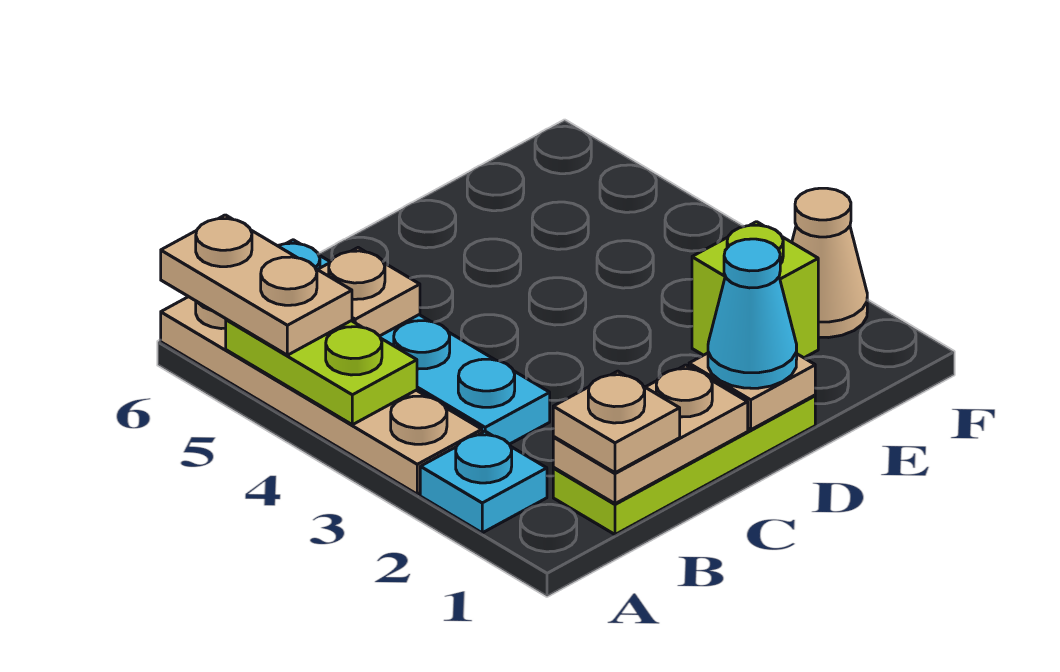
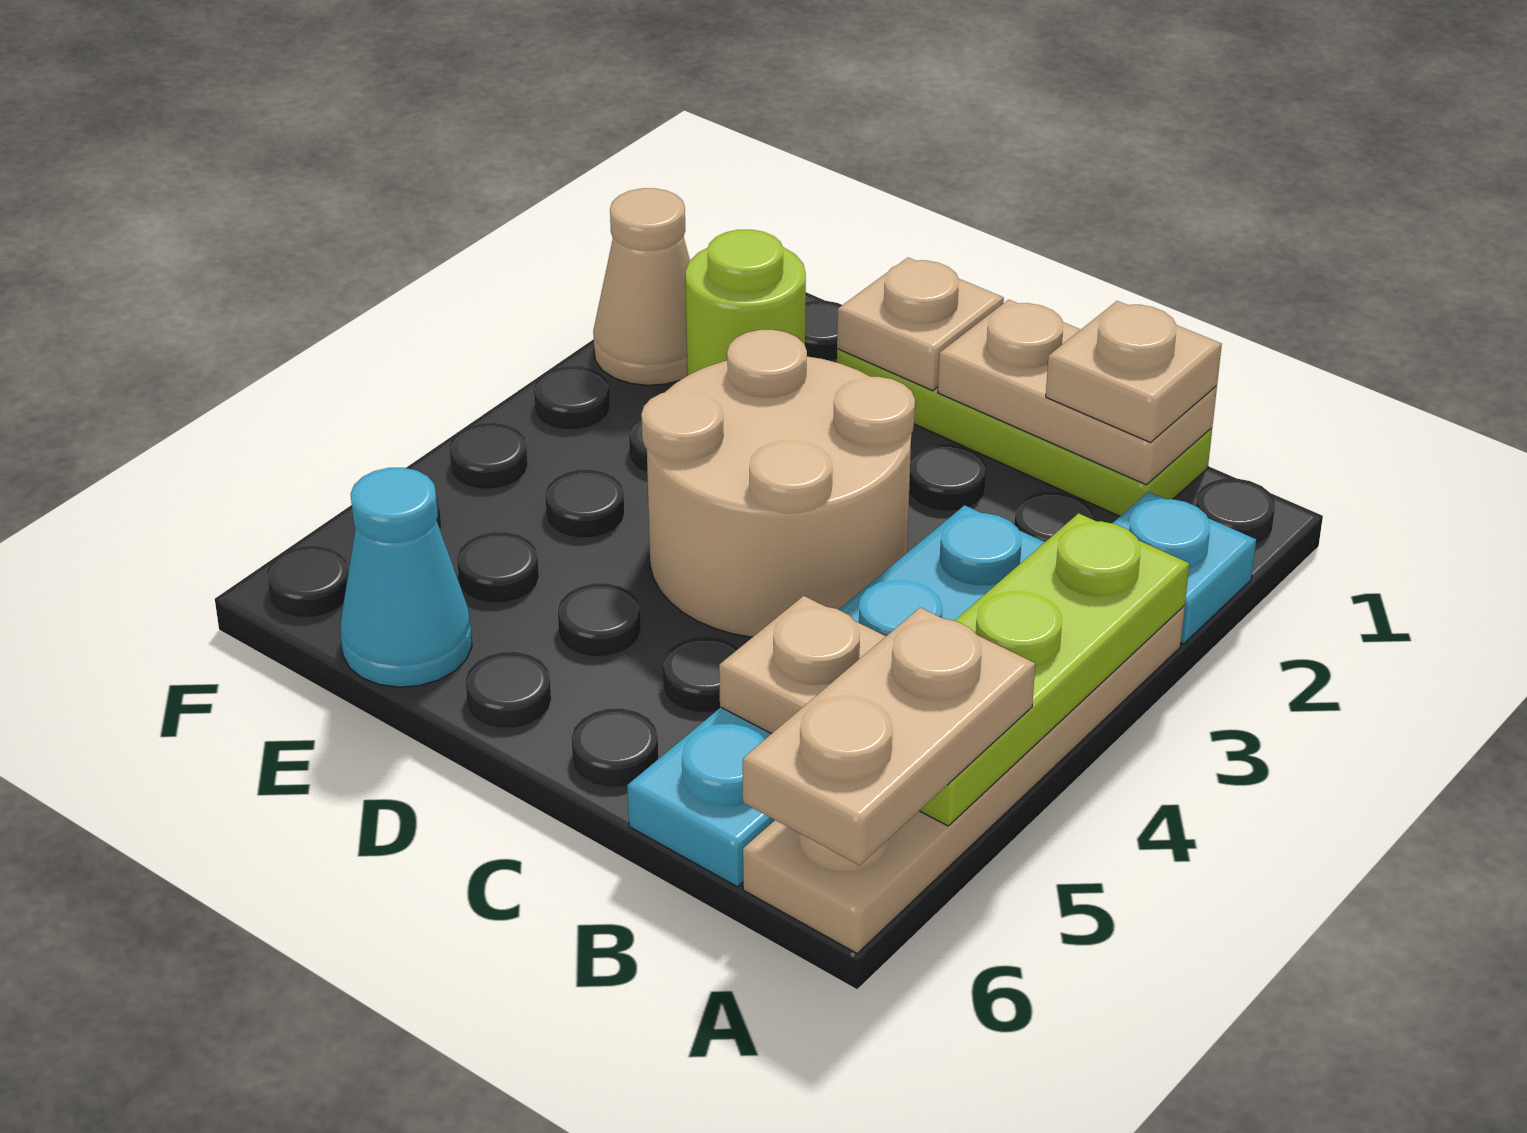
lime 1x2 plate [226,319,417,425] -> lime 1x3 plate [920,513,1189,826]
none -> tan 2x2 round brick [641,330,915,637]
cyan 1x1 cone [708,239,797,388] -> cyan 1x1 cone moved to [341,468,472,687]
lime 1x1 brick [692,222,818,358] -> lime 1x1 round brick [685,230,806,376]

